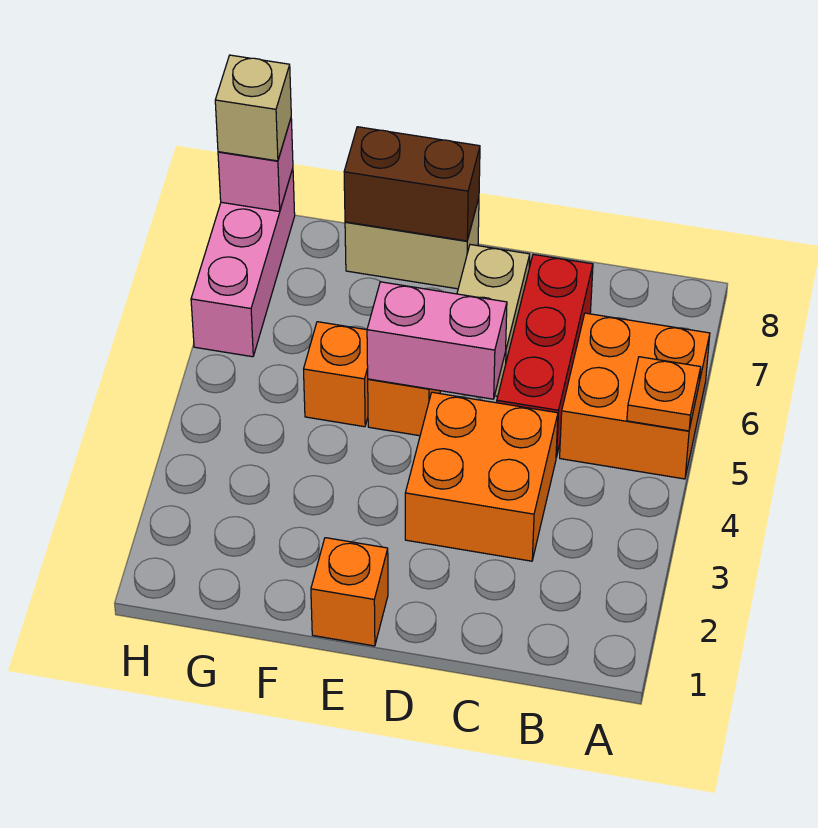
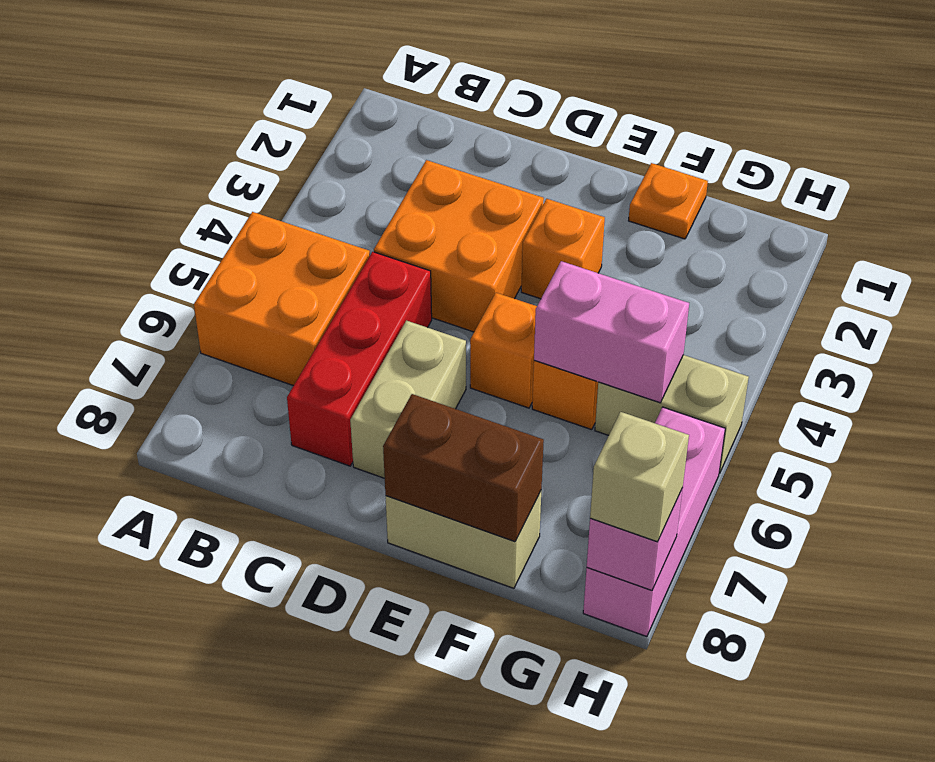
orange 1x1 plate [627,357,701,431] -> orange 1x1 plate moved to [629,163,708,239]
pink 1x2 brick [367,282,507,399] -> pink 1x2 brick moved to [534,261,689,403]
orange 1x1 brick [311,538,388,646] -> orange 1x1 brick moved to [521,199,605,299]
none -> tan 1x2 brick [595,355,749,473]

